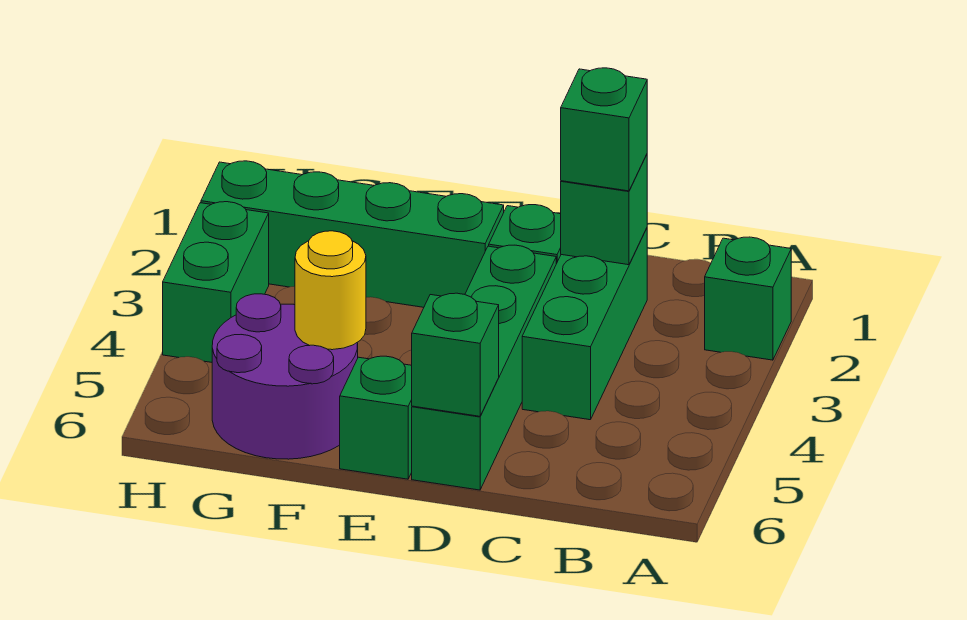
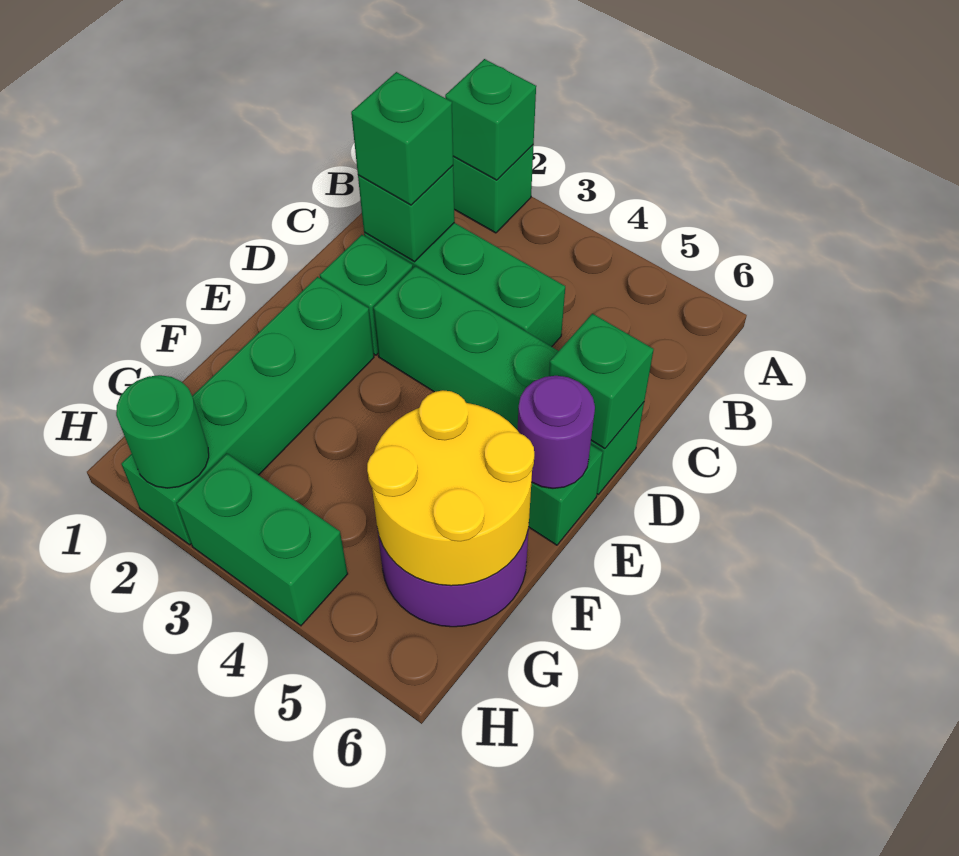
none -> green 1x1 brick [445,59,536,180]
none -> purple 1x1 round brick [518,376,595,488]
yellow 1x1 round brick [295,231,366,350] -> yellow 2x2 round brick [367,390,534,586]
none -> green 1x1 round brick [116,375,209,488]

